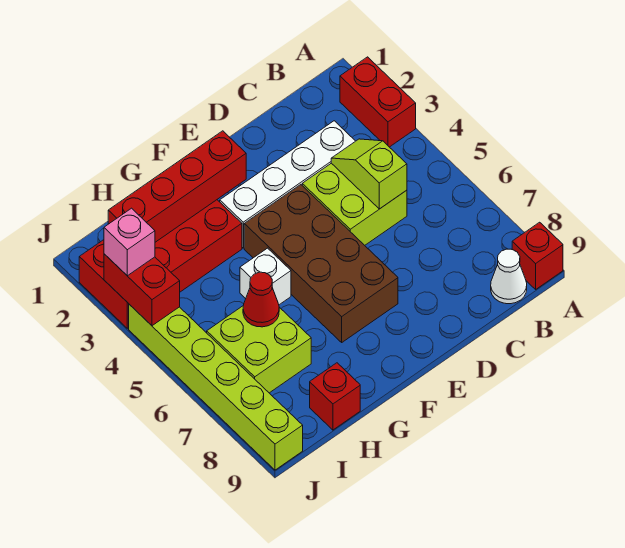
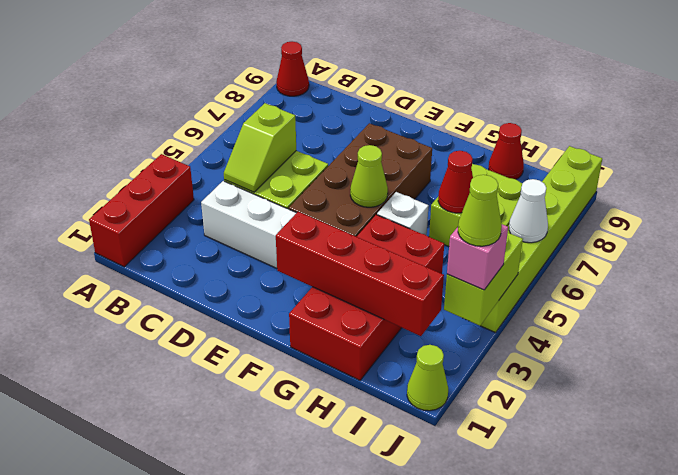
red 1x2 brick [340,57,416,147] -> red 1x3 brick [89,154,194,267]
red 1x1 brick [512,222,563,289] -> red 1x1 cone [276,41,309,96]
white 1x1 cone [491,249,527,304] -> white 1x1 cone moved to [509,179,548,243]
none -> lime 1x1 cone [350,145,388,207]
red 2x4 brick [79,200,242,328] -> red 2x4 brick turned to [289,215,444,380]
red 1x1 brick [310,363,360,430] -> red 1x1 cone [489,123,524,179]
none -> lime 1x1 cone [407,345,448,411]
red 1x2 brick [104,254,180,326] -> lime 1x2 brick [444,233,523,326]
none -> lime 1x1 cone [458,175,502,246]

